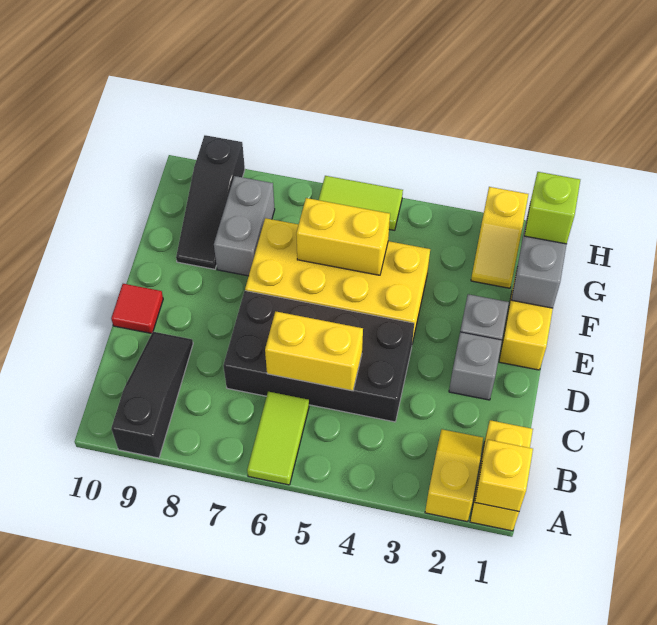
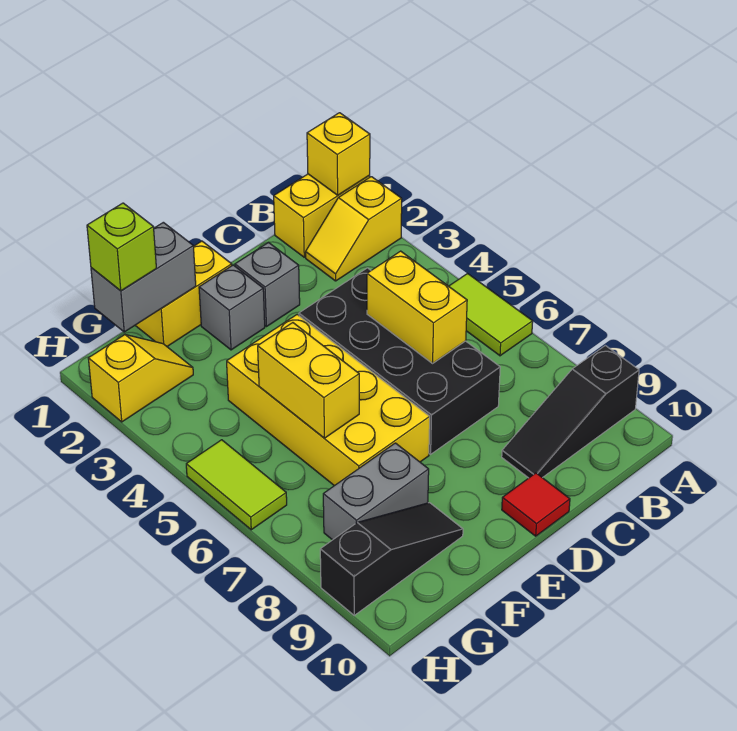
lime 1x2 tile [247,392,309,485] -> lime 1x2 tile turned to [449,274,533,356]

